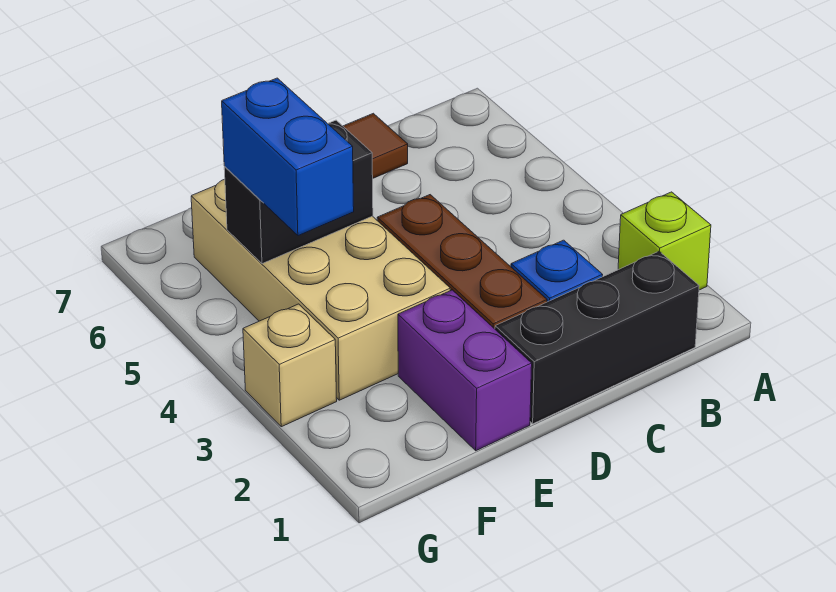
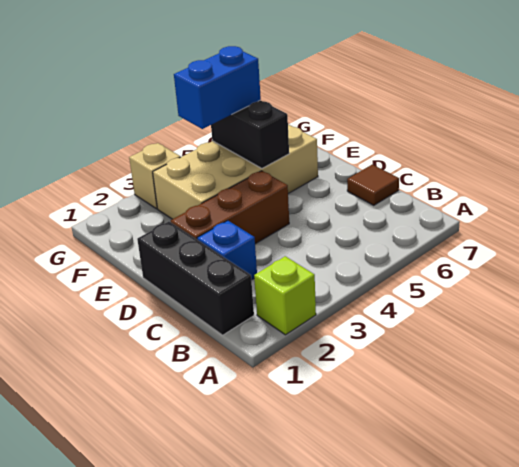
purple 1x2 brick [398,290,532,451] -> none

